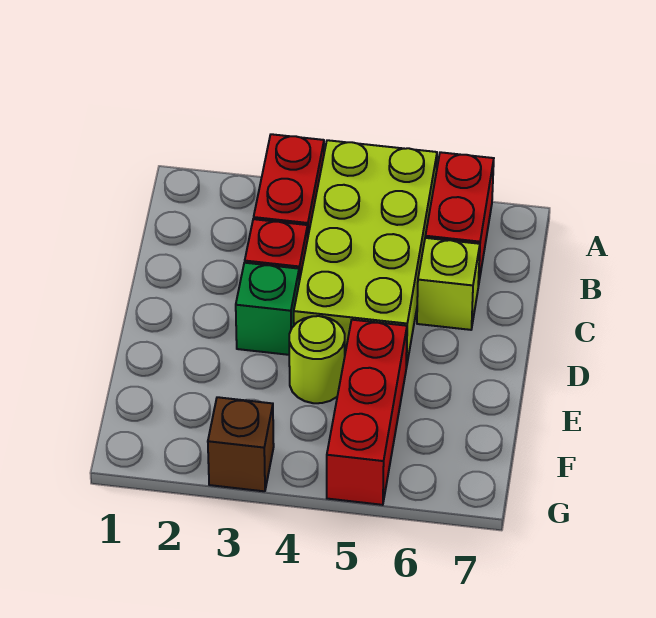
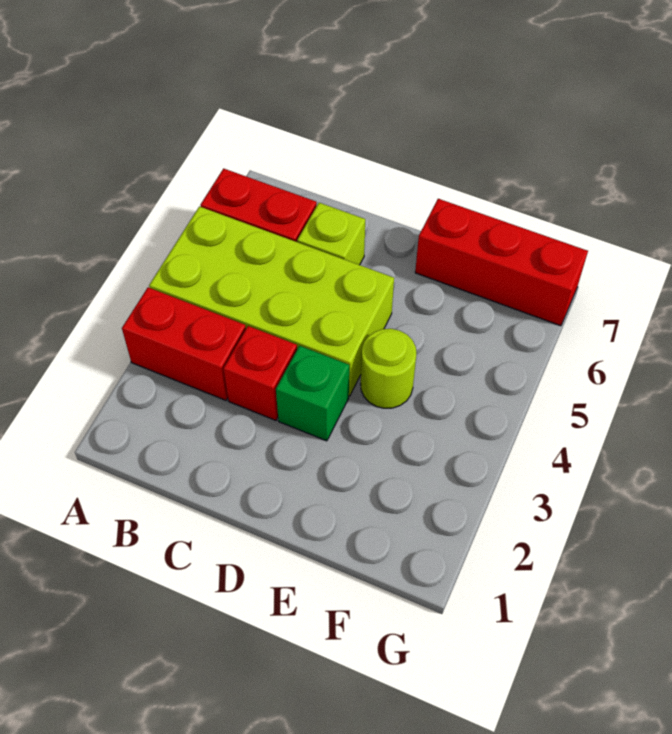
red 1x3 brick [327,320,407,505] -> red 1x3 brick moved to [415,199,588,326]
brown 1x1 brick [208,397,274,491] -> none

